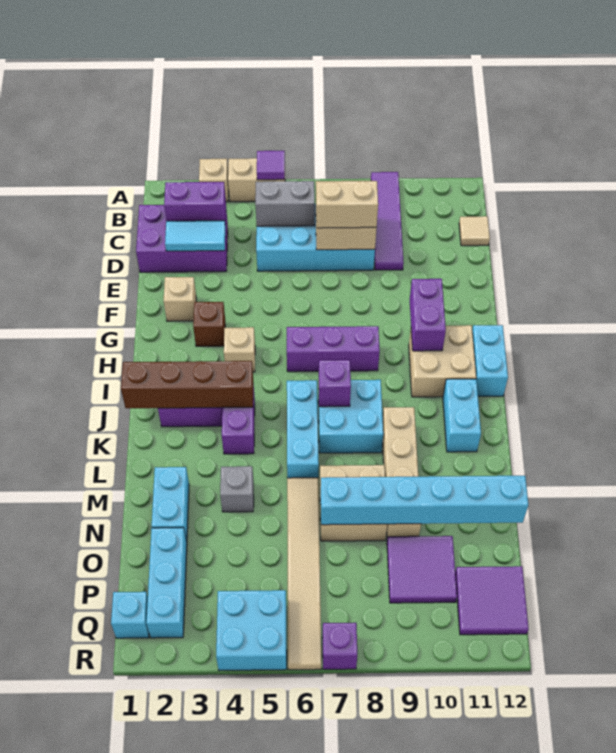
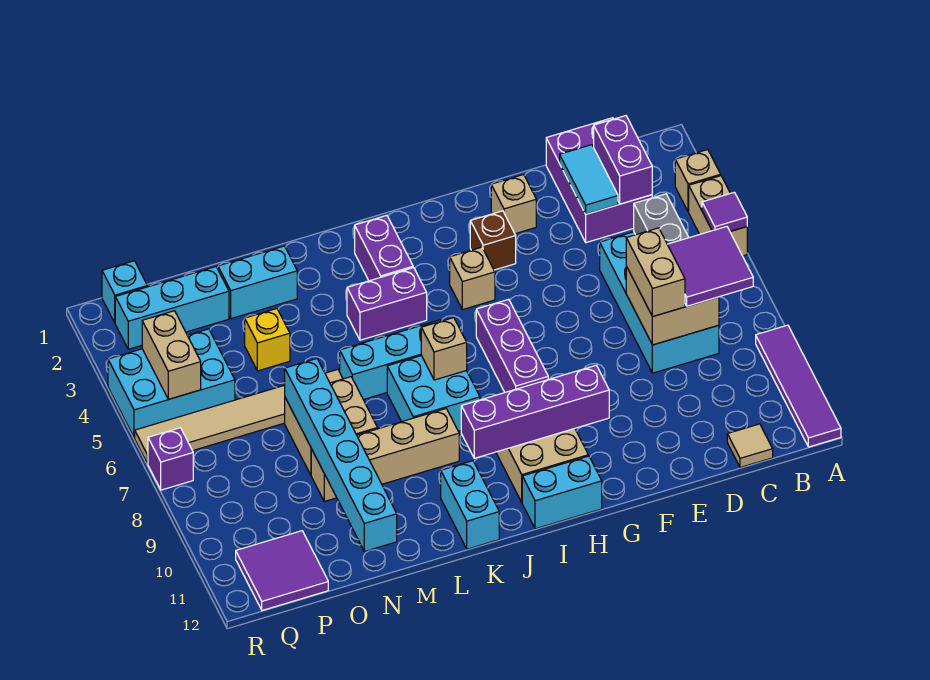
purple 1x4 tile [371,172,404,270] -> purple 1x4 tile turned to [756,325,841,447]
purple 1x2 brick [410,279,446,351] -> purple 1x4 brick [461,365,609,458]
brown 1x4 brick [121,361,253,408] -> none
purple 1x1 brick [319,360,351,407] -> tan 1x1 brick [421,318,467,380]
cyan 1x2 brick [443,379,481,452] -> cyan 1x2 brick turned to [441,461,499,549]
grey 1x1 brick [220,466,254,512] -> none
none -> yellow 1x1 brick [245,309,290,371]
purple 2x2 tile [387,536,457,603] -> purple 2x2 tile moved to [667,227,753,306]
cyan 2x2 brick [216,590,287,671] -> cyan 2x3 brick [108,329,235,438]
none -> tan 1x2 brick [142,311,201,399]

